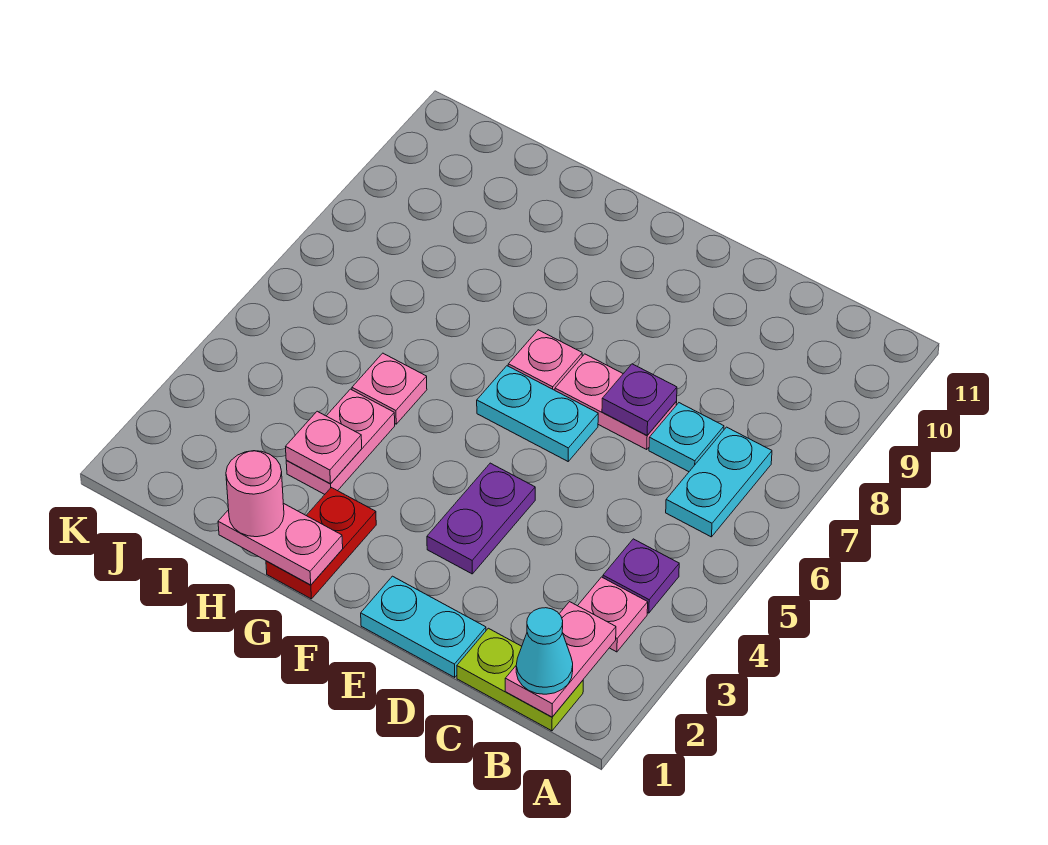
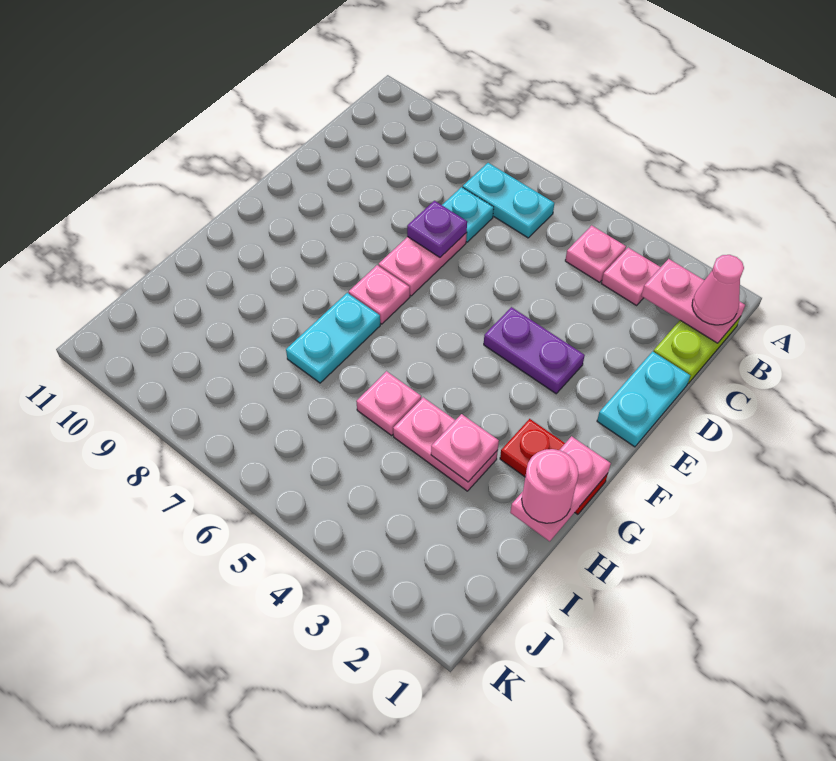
cyan 1x1 cone [516,608,573,694] -> pink 1x1 cone [692,255,744,325]
purple 1x1 plate [603,539,679,613] -> pink 1x1 plate [565,225,626,282]
cyan 1x2 plate [477,366,598,461] -> cyan 1x2 plate moved to [286,293,380,383]

